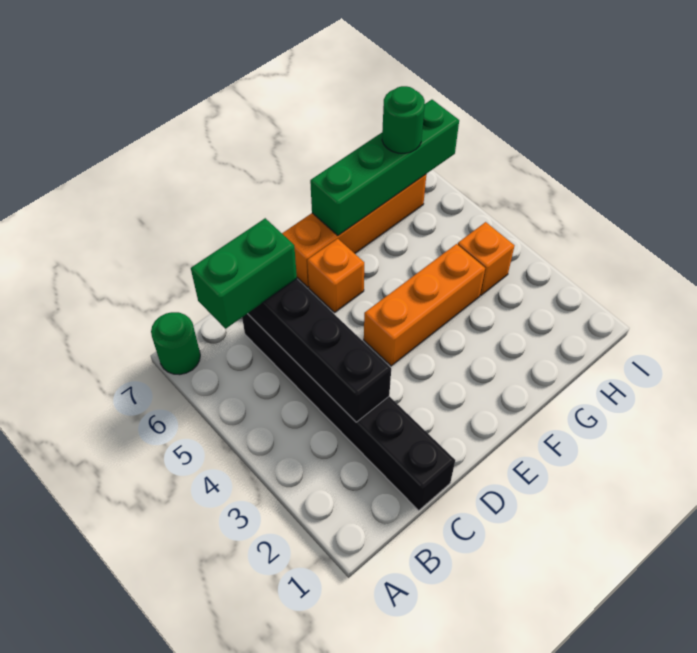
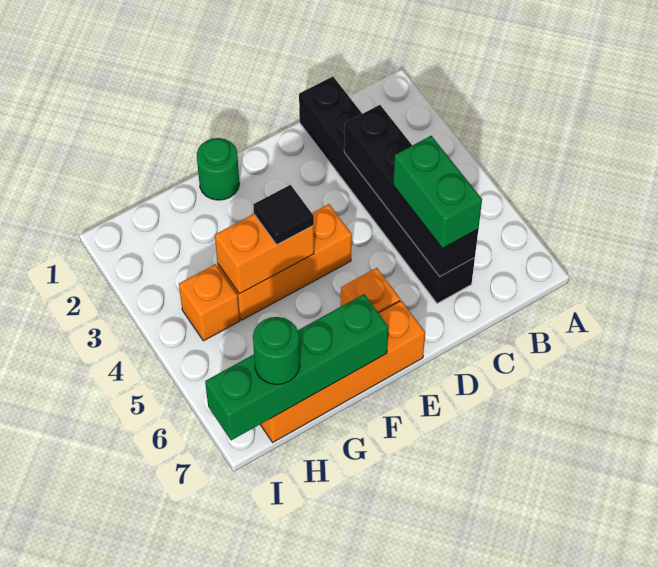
green 1x1 round brick [151,312,200,375] -> green 1x1 round brick moved to [197,138,240,200]
green 1x2 brick [191,218,297,329] -> green 1x2 brick turned to [393,136,482,248]
none -> orange 1x2 brick [215,214,314,294]
none -> black 1x1 tile [253,185,314,245]

